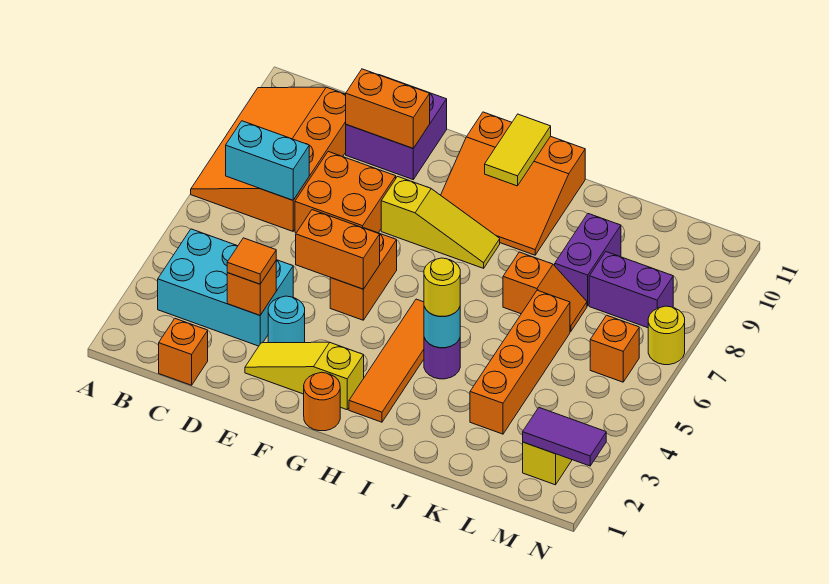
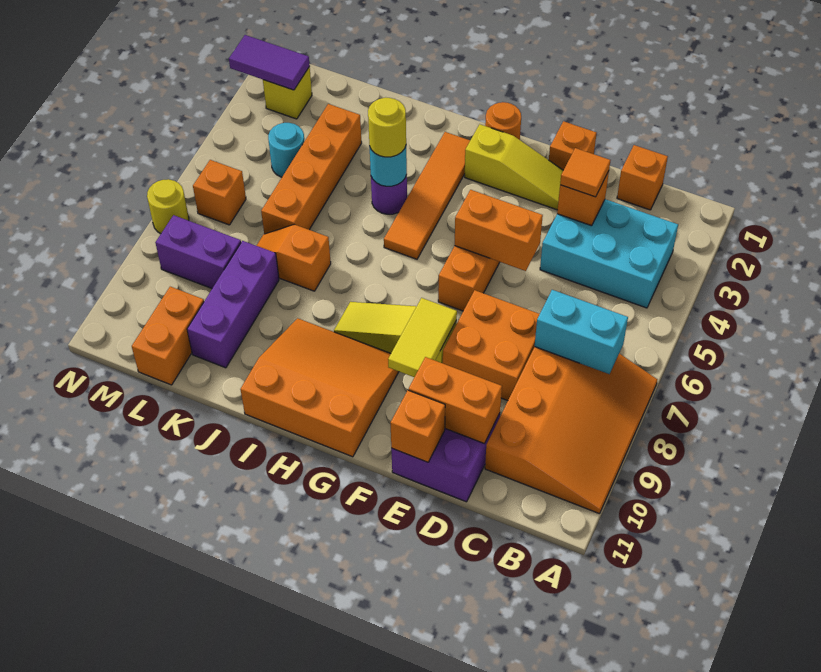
none -> orange 1x1 brick [549,121,597,170]
cyan 1x1 round brick [268,296,305,343] -> cyan 1x1 round brick moved to [268,123,304,177]
none -> orange 1x1 brick [391,390,445,462]
yellow 1x2 tile [485,114,551,186] -> yellow 1x2 tile moved to [388,298,457,377]
purple 1x2 brick [555,214,621,306] -> purple 1x3 brick [187,241,279,368]
none -> orange 1x2 brick [132,287,204,385]

